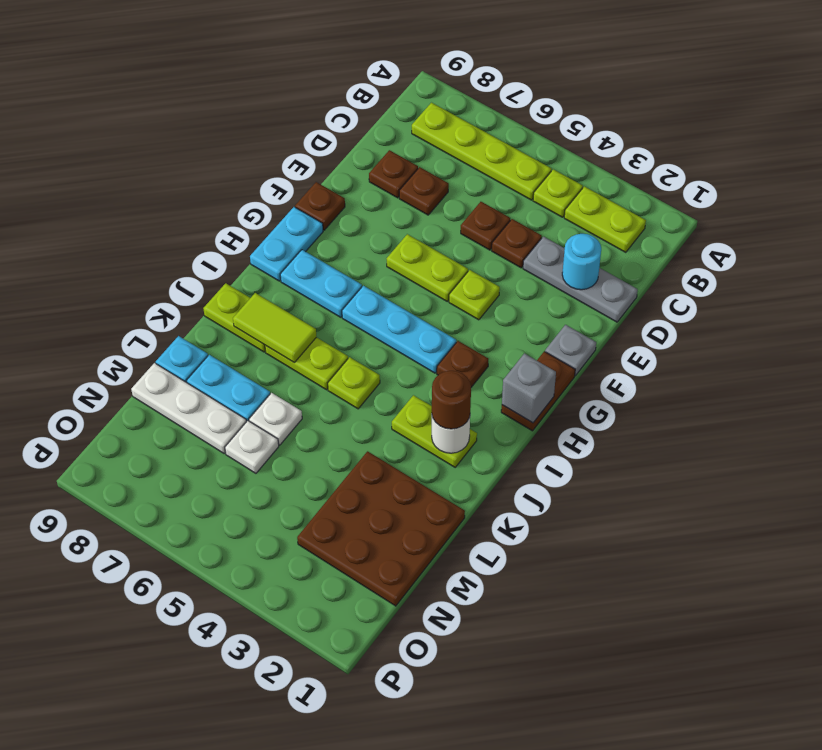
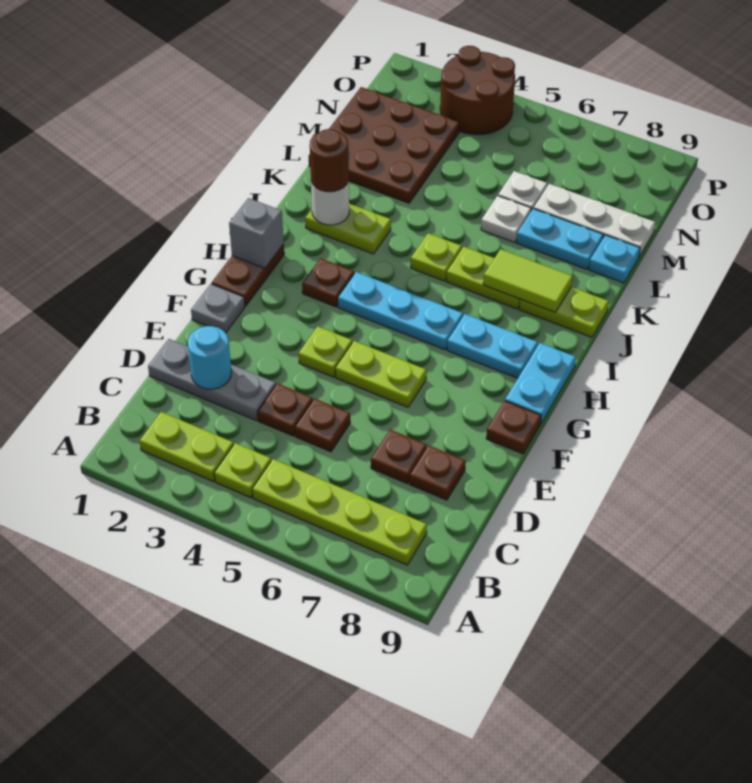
none -> brown 2x2 round brick [440,46,515,135]

